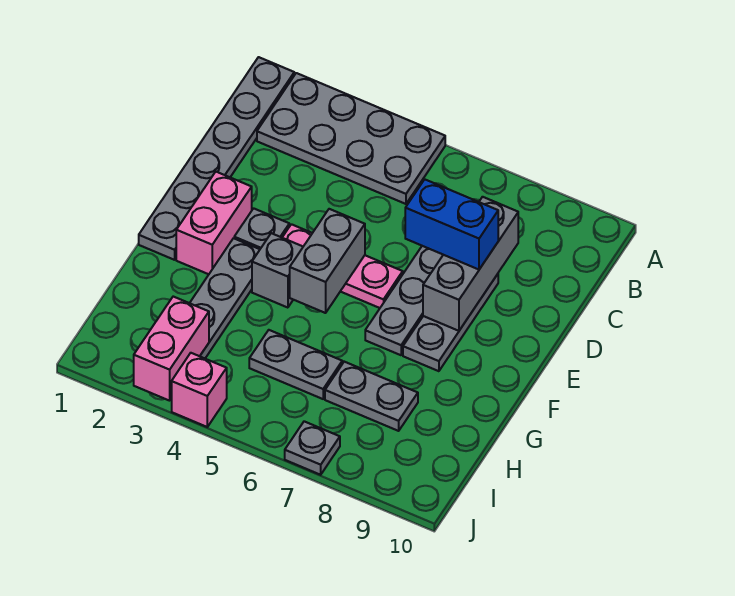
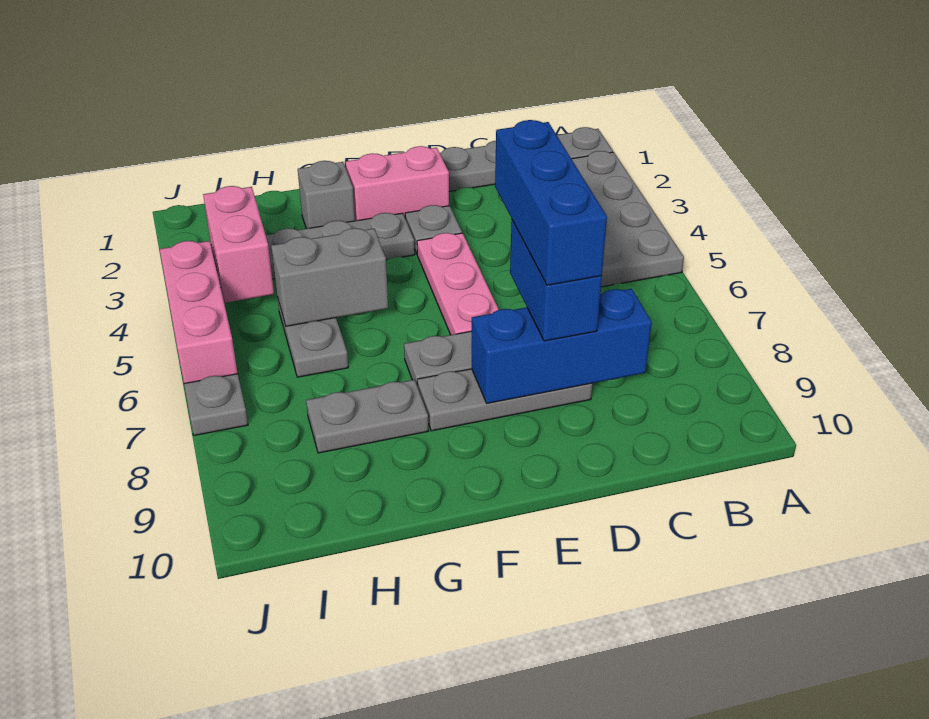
grey 1x3 brick [423,197,518,331] -> blue 1x3 brick [472,289,652,403]
none -> blue 1x3 brick [495,120,607,285]
grey 1x2 brick [290,209,365,313] -> grey 1x2 brick moved to [271,228,388,326]
grey 1x1 brick [252,233,303,308] -> grey 1x1 brick moved to [298,161,355,229]
grey 1x2 plate [325,362,418,431] -> grey 1x2 plate turned to [306,380,428,453]
pink 1x2 brick [134,297,209,401] -> pink 1x2 brick turned to [203,186,274,303]
pink 1x1 brick [172,353,227,427] -> pink 1x3 brick [160,241,238,383]

